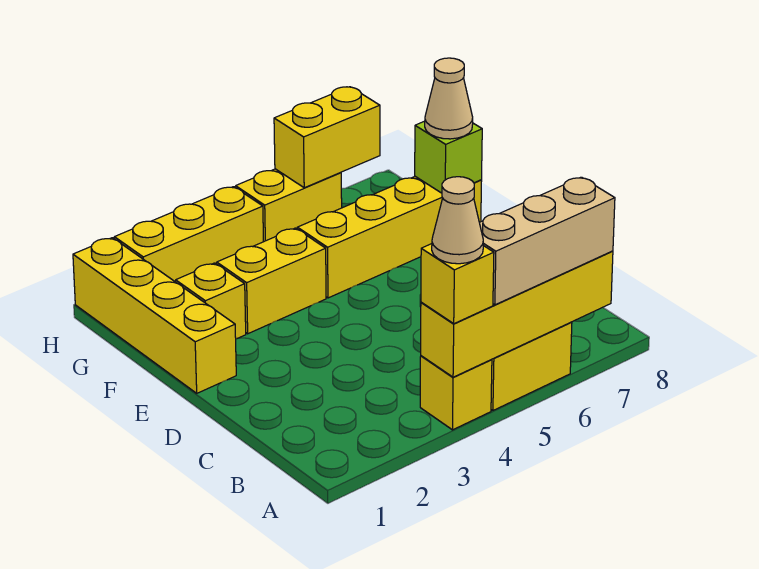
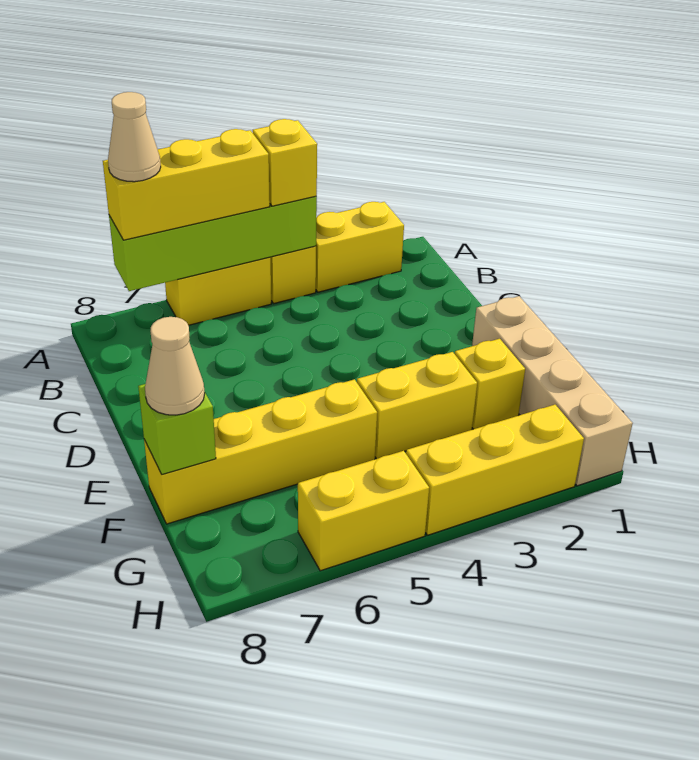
yellow 1x4 brick [421,251,613,377] -> lime 1x4 brick [109,196,317,291]
tan 1x1 cone [432,177,483,264] -> tan 1x1 cone moved to [108,92,161,182]
tan 1x3 brick [479,177,615,305] -> yellow 1x3 brick [103,129,270,240]
yellow 1x4 brick [73,238,236,393] -> tan 1x4 brick [472,296,633,486]
yellow 1x2 brick [274,87,380,188] -> yellow 1x2 brick moved to [316,202,404,292]

